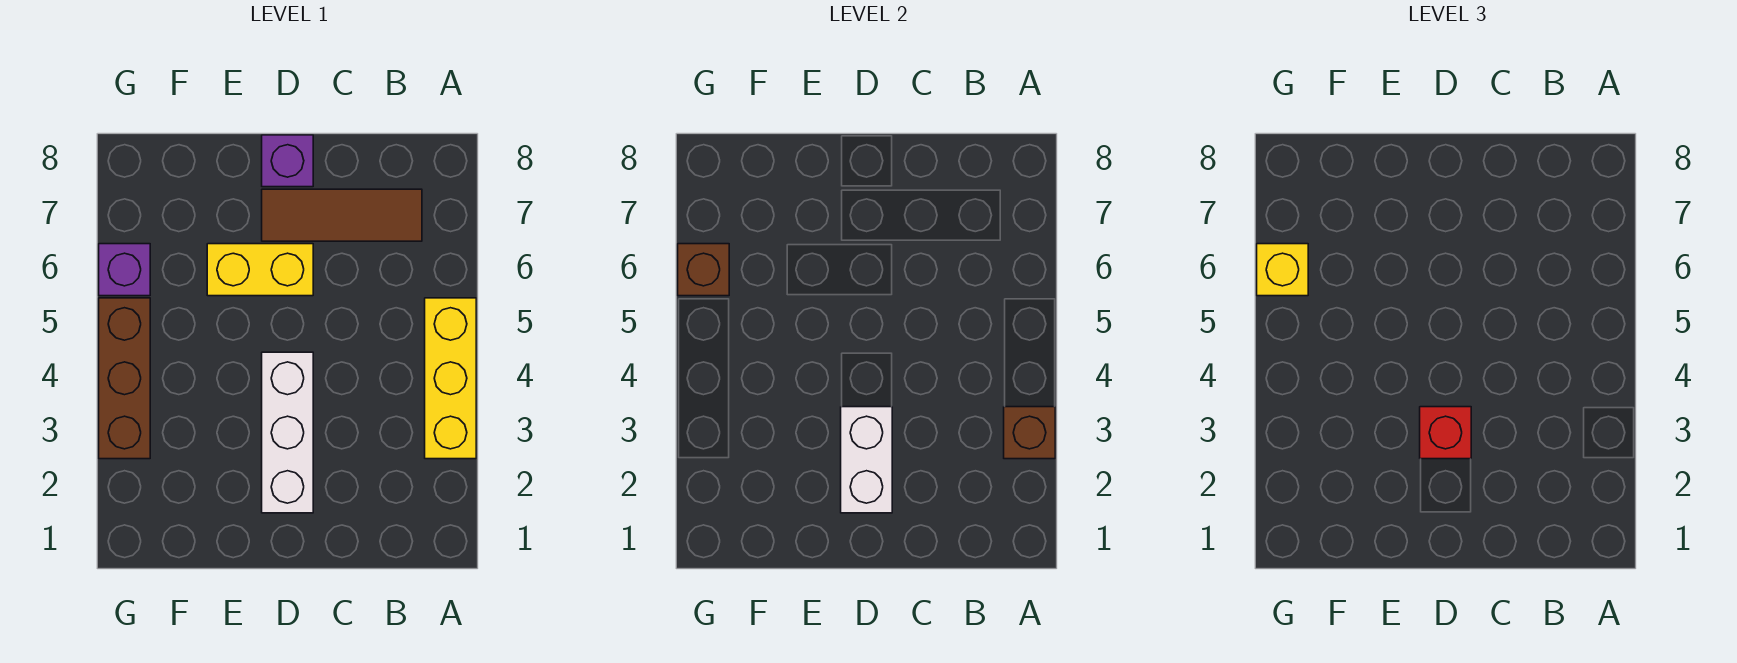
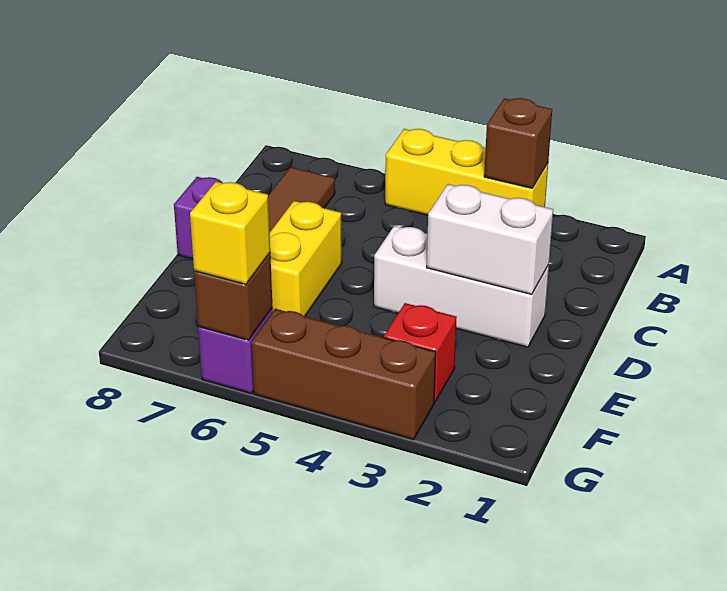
red 1x1 brick [1420,407,1471,459] -> red 1x1 brick moved to [384,303,457,403]

